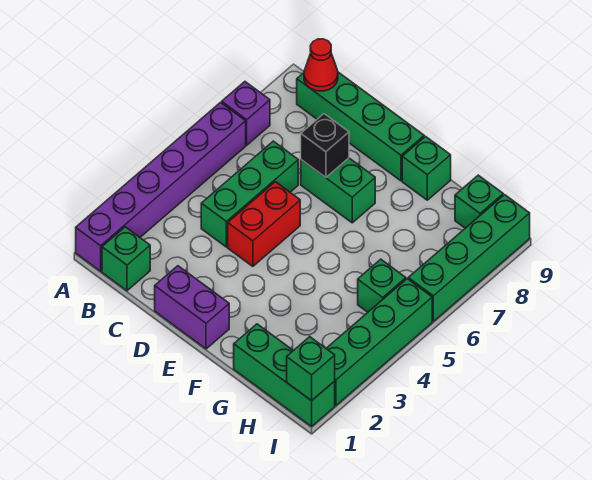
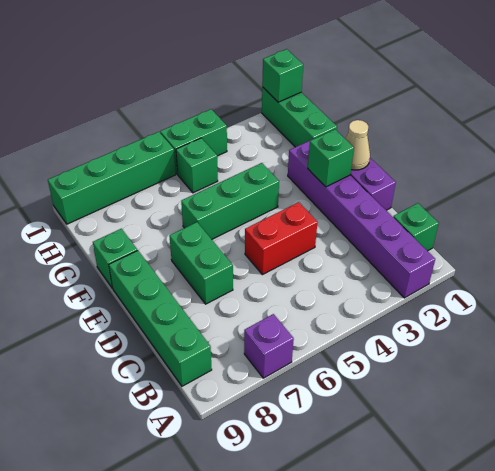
purple 1x6 brick [76,102,246,271] -> purple 1x6 brick turned to [288,139,435,298]
red 1x1 cone [304,39,338,91] -> none
green 1x3 brick [201,141,298,247] -> green 1x3 brick moved to [181,163,279,239]
black 1x1 brick [301,114,349,177] -> none
none -> tan 1x1 cone [346,120,370,170]
green 1x1 brick [455,175,503,228] -> green 1x1 brick moved to [308,129,354,187]
green 1x4 brick [326,279,432,405] -> green 1x2 brick [160,109,227,174]

